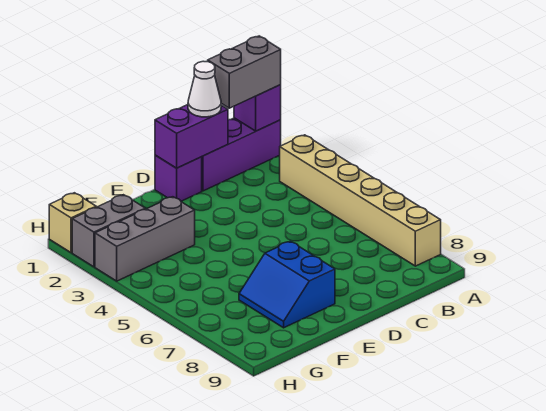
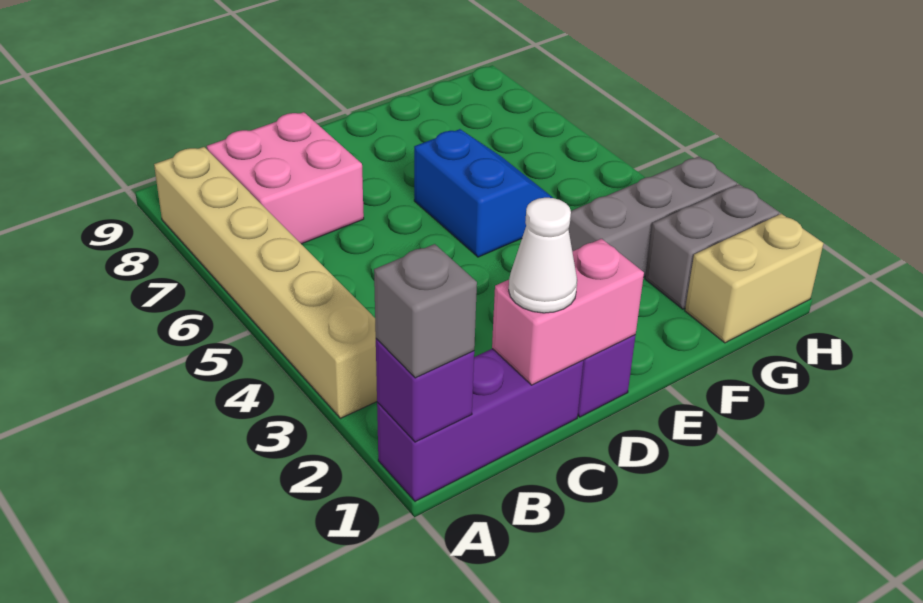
grey 1x2 brick [208,36,281,108] -> grey 1x1 brick [374,244,477,378]
none -> pink 2x2 brick [207,112,364,244]
purple 1x2 brick [155,105,228,168] -> pink 1x2 brick [492,239,644,385]
blue 2x2 slope [239,241,335,328] -> blue 2x2 slope moved to [414,129,553,257]
tan 1x1 brick [49,193,96,253] -> tan 1x2 brick [685,214,824,343]

